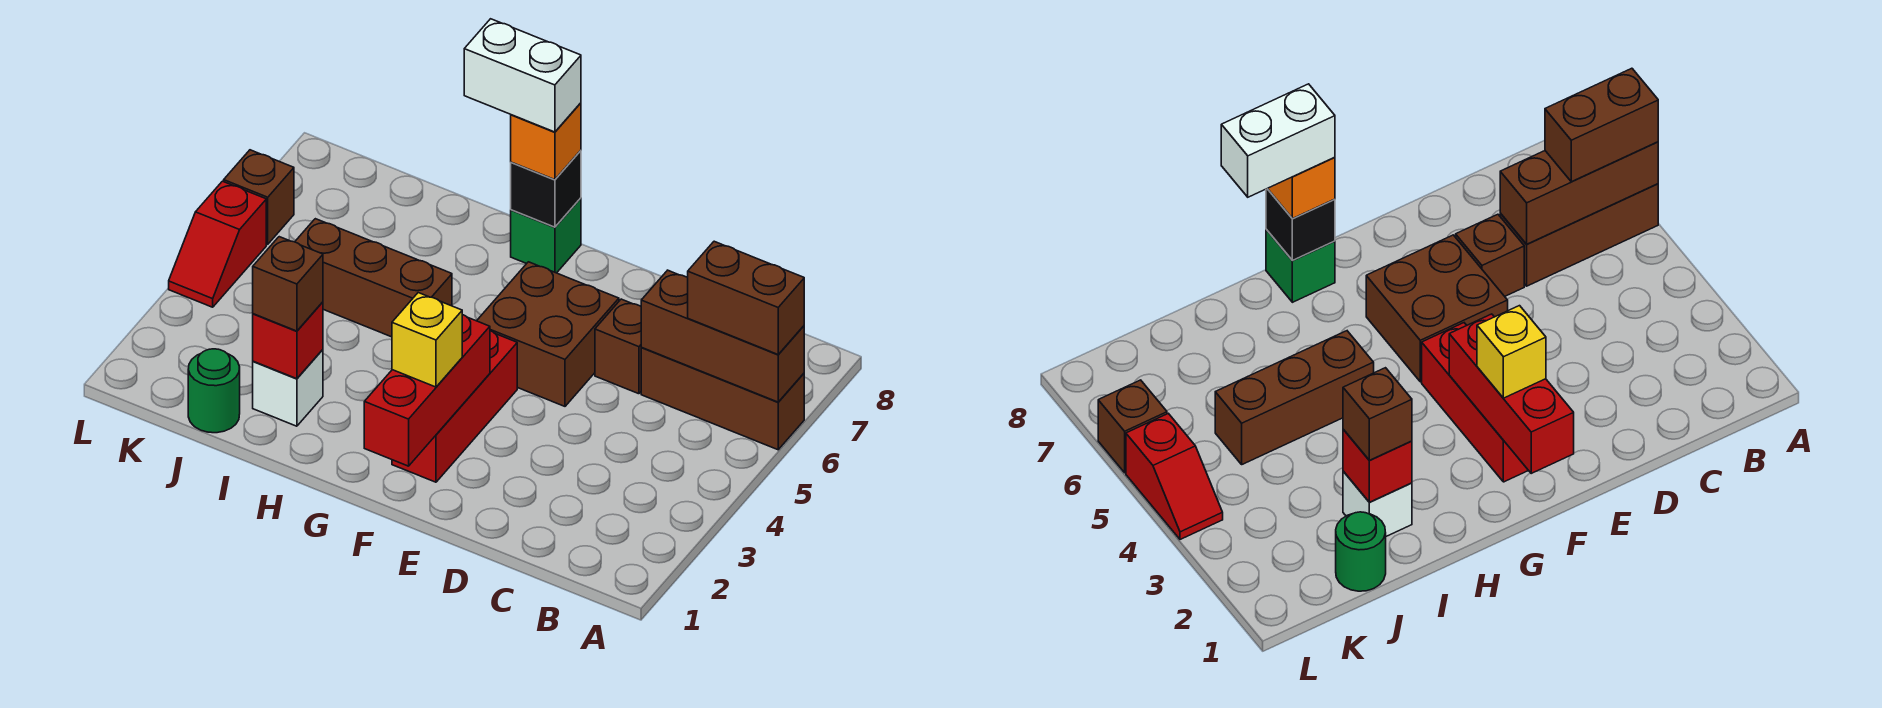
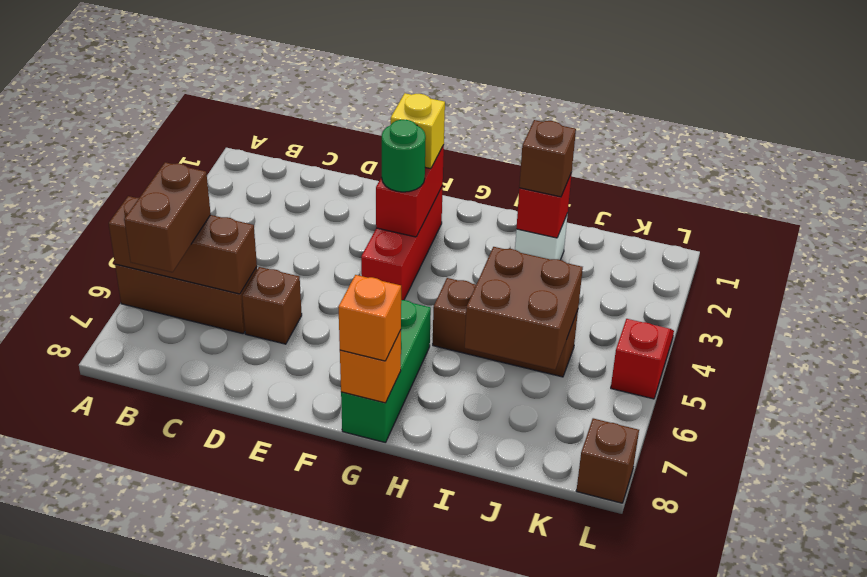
brown 1x2 brick [688,241,804,354] -> brown 1x2 brick turned to [124,162,211,272]
brown 2x2 brick [477,262,619,406] -> brown 2x2 brick moved to [465,247,583,370]
red 1x3 brick [364,315,490,466] -> red 1x2 brick [376,145,444,237]
green 1x1 brick [511,198,581,273] -> green 1x3 brick [341,300,431,443]
black 1x1 brick [511,151,581,227] -> orange 1x1 brick [340,330,401,403]
white 1x2 brick [464,19,581,132] -> none
green 1x1 round brick [188,349,240,433] -> green 1x1 round brick moved to [382,120,426,192]
brown 1x1 brick [224,150,294,244] -> brown 1x1 brick moved to [576,418,639,503]

